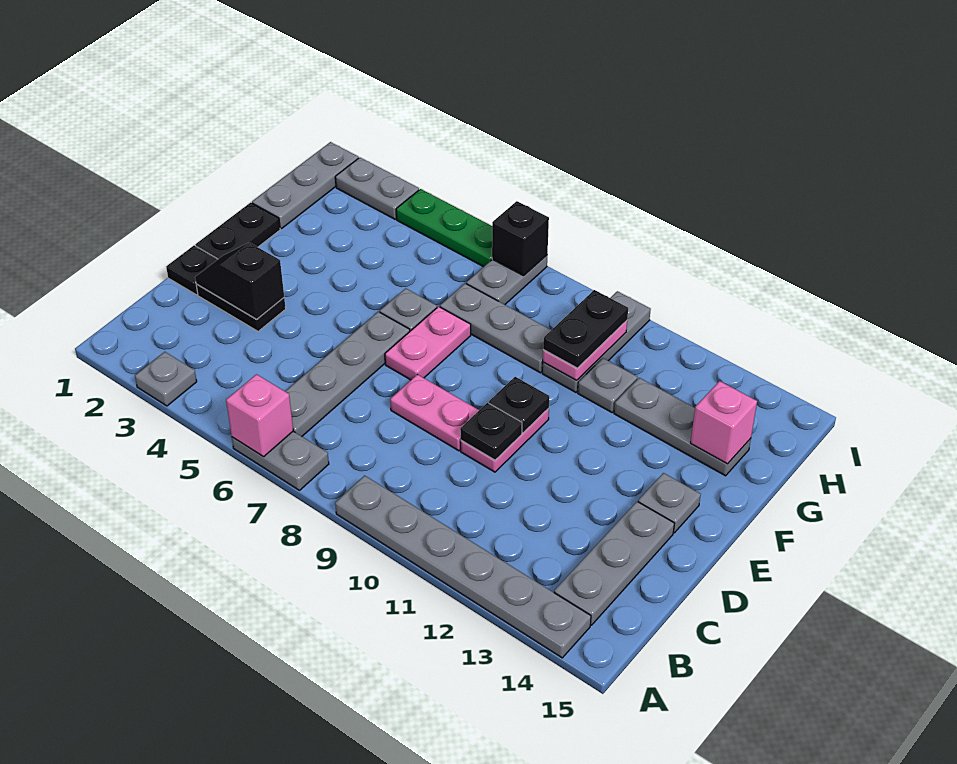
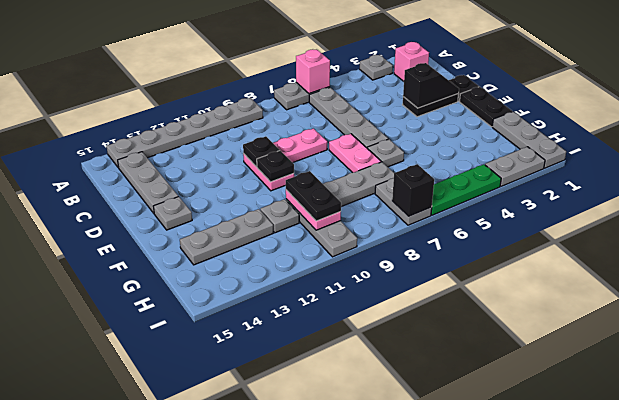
pink 1x1 brick [691,381,757,464] -> pink 1x1 brick moved to [394,42,429,81]

